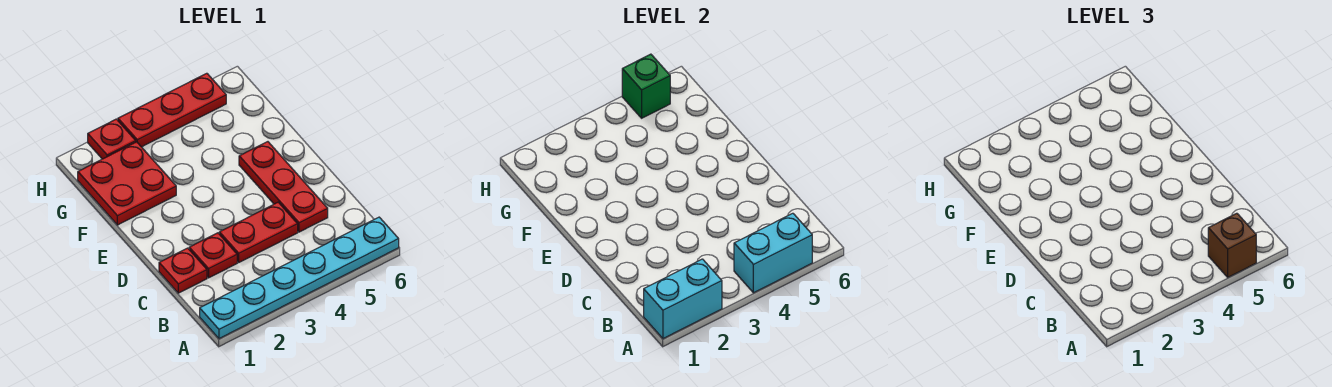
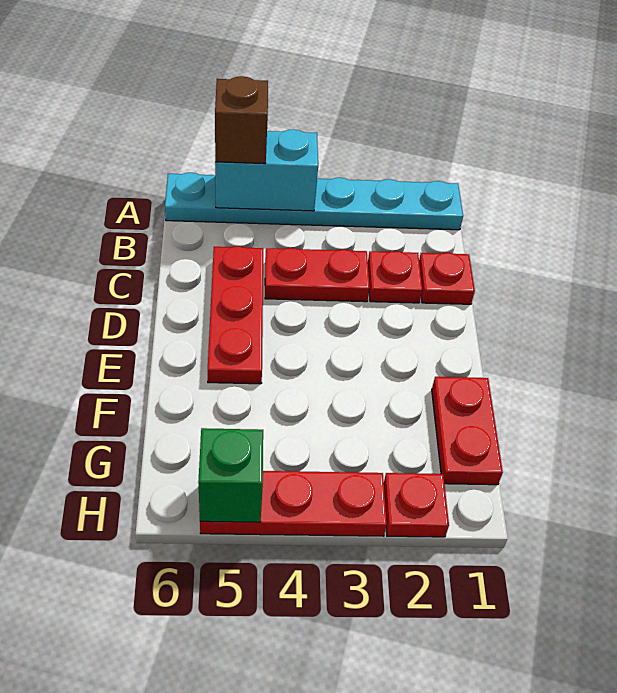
cyan 1x2 brick [644,259,722,339] -> none
red 2x2 plate [78,142,176,225] -> red 1x2 plate [432,377,503,485]

